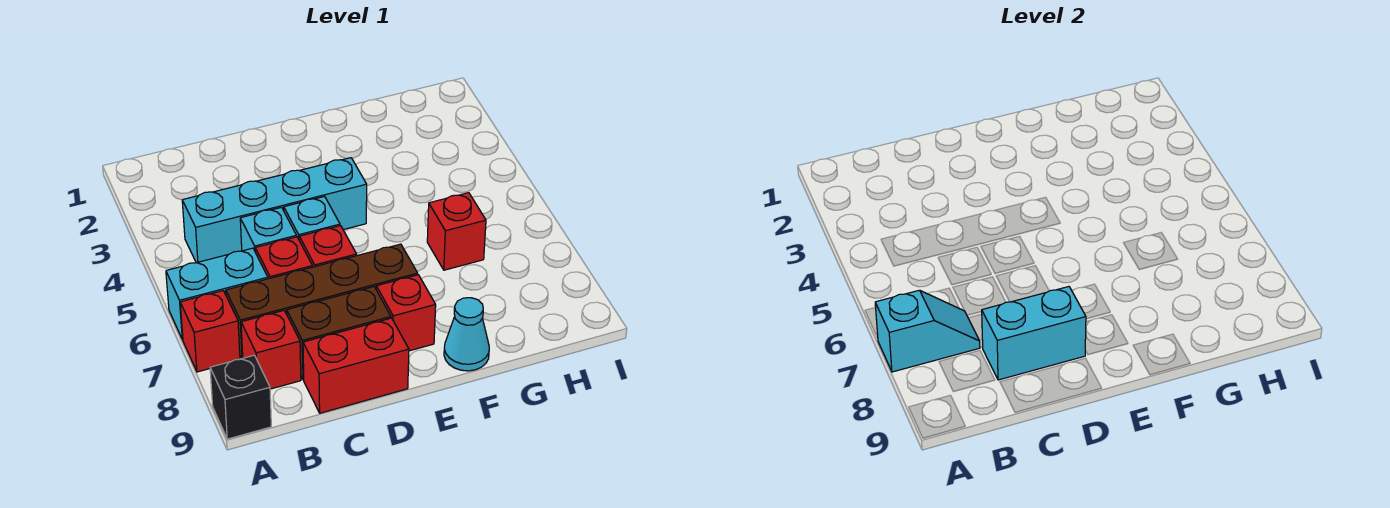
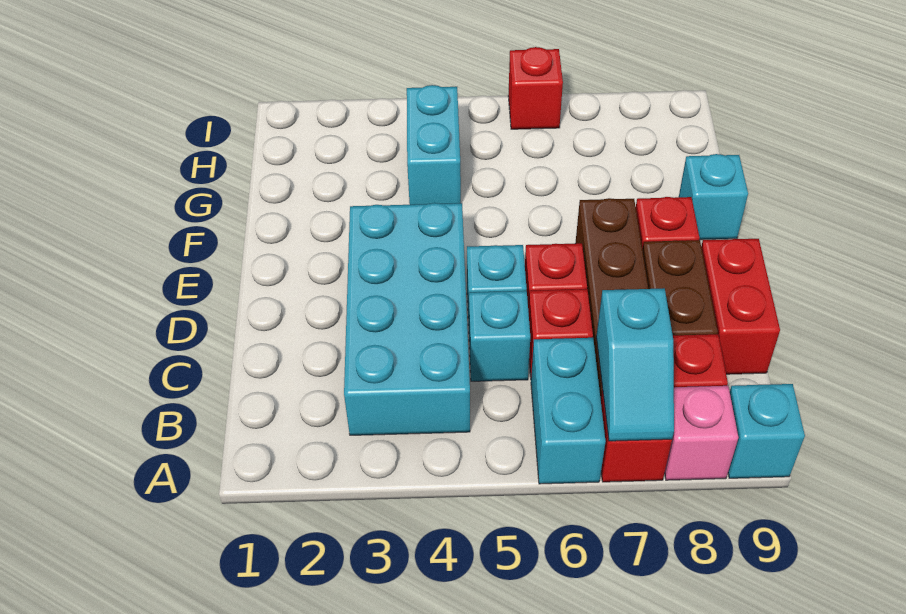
cyan 1x2 slope [875,290,980,372] -> cyan 1x2 slope turned to [596,288,674,441]
none -> pink 1x1 brick [665,386,738,480]
black 1x1 brick [210,355,271,439] -> cyan 1x1 brick [728,384,805,478]
cyan 1x4 brick [182,158,367,263] -> cyan 2x4 brick [344,203,470,435]
cyan 1x2 brick [981,287,1086,380] -> cyan 1x2 brick moved to [407,85,461,205]
cyan 1x1 cone [444,298,489,371] -> cyan 1x1 brick [679,154,748,240]
red 1x1 brick [427,193,486,270] -> red 1x1 brick moved to [508,47,563,129]

